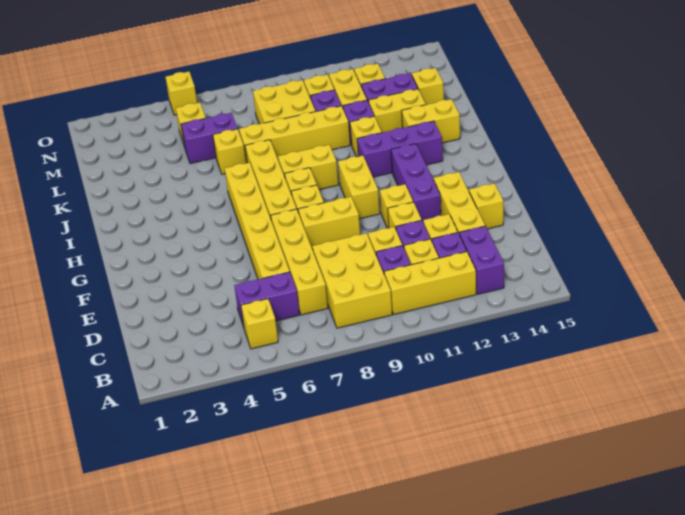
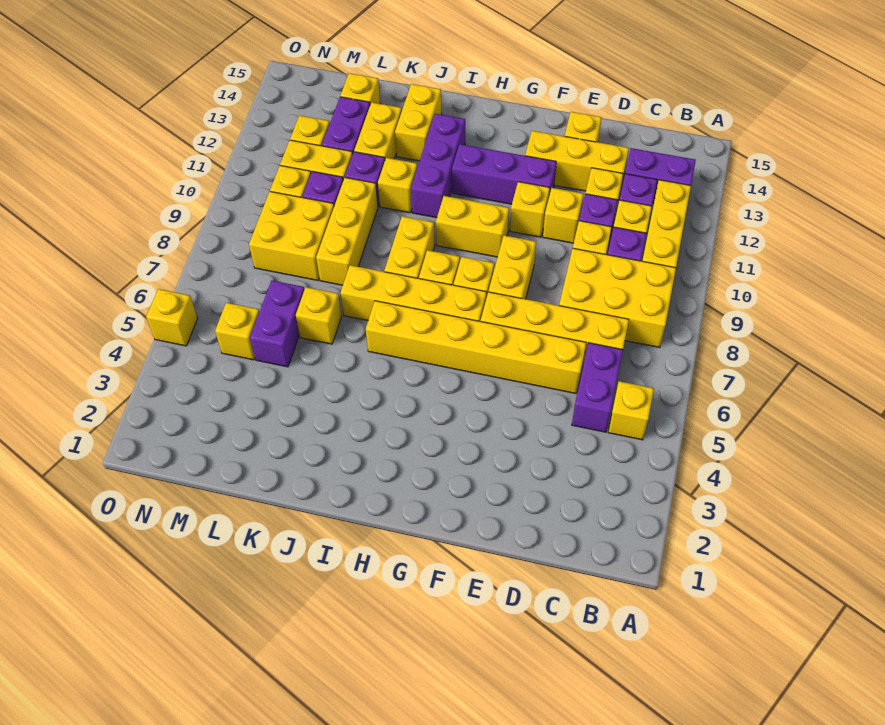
yellow 1x4 brick [239,106,350,163] -> yellow 1x3 brick [316,178,378,285]

